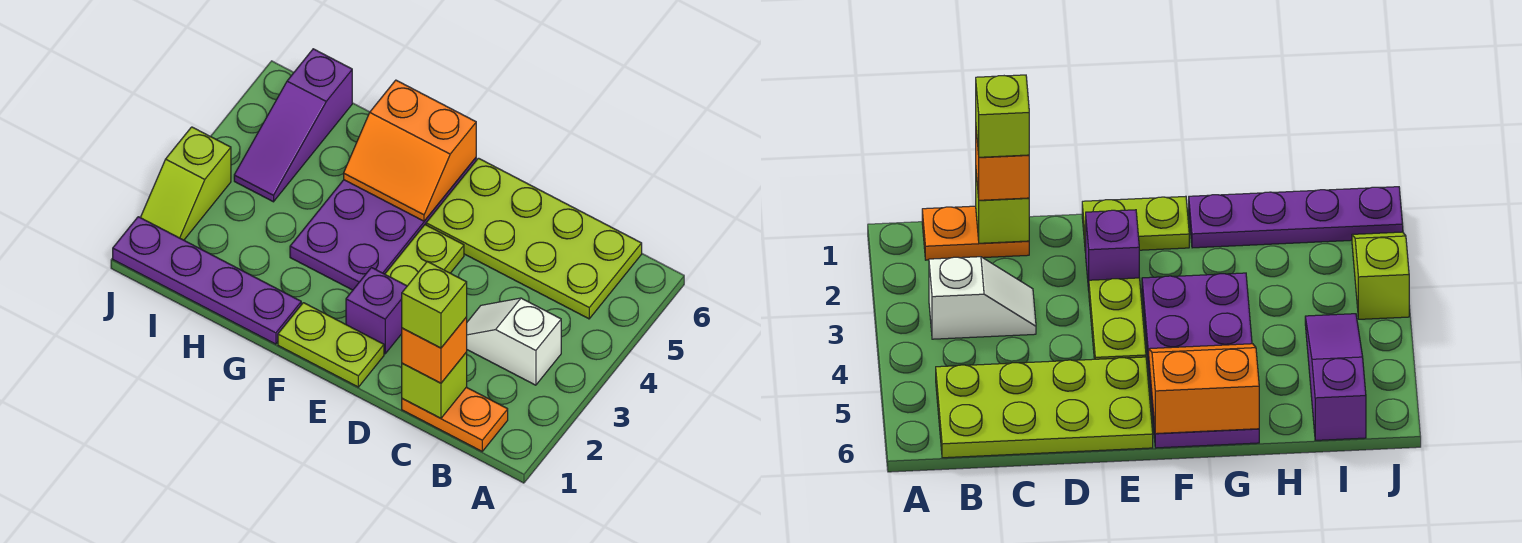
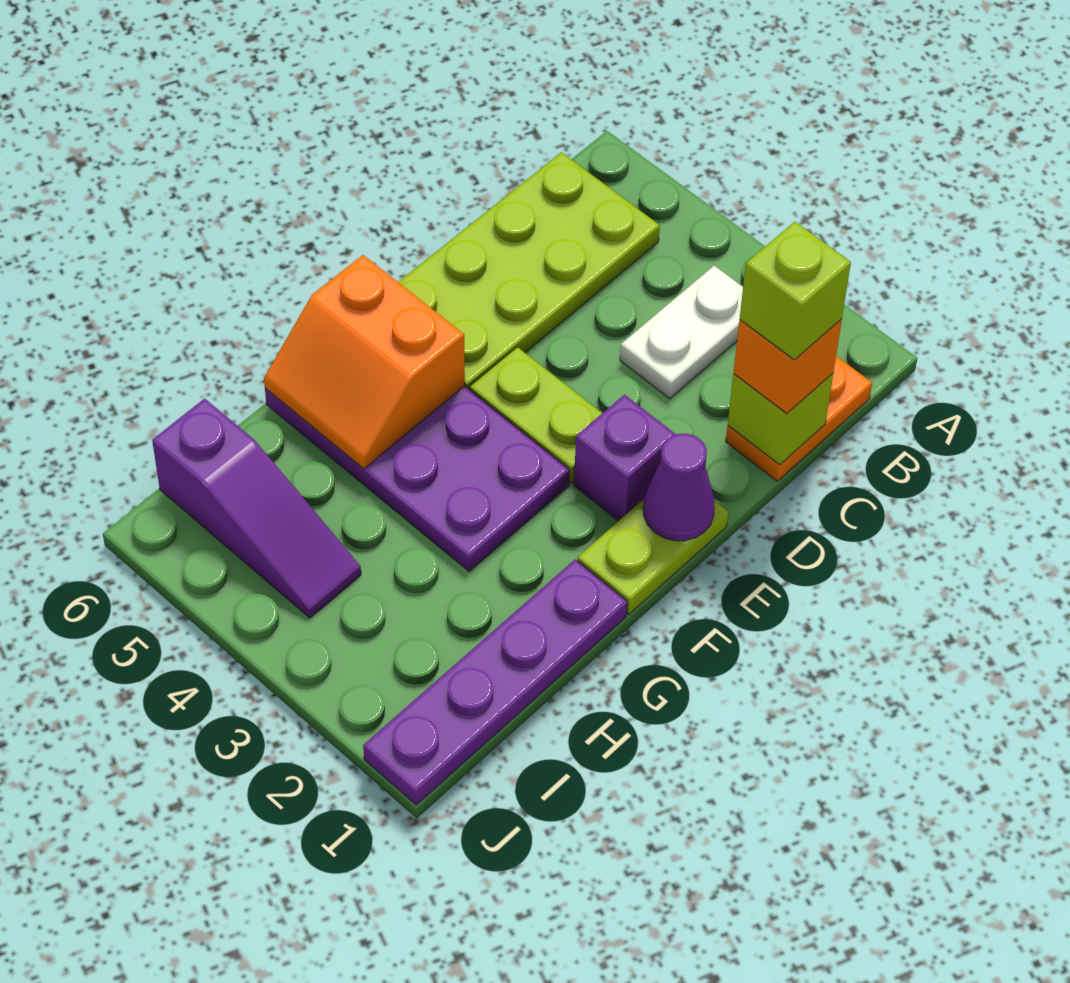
white 1x2 slope [467,298,561,385] -> white 1x2 plate [620,266,743,398]
none -> purple 1x1 cone [643,433,715,541]
orange 2x2 slope [344,80,476,221] -> orange 2x2 slope turned to [264,255,465,469]
lime 1x2 slope [140,127,231,240] -> none

